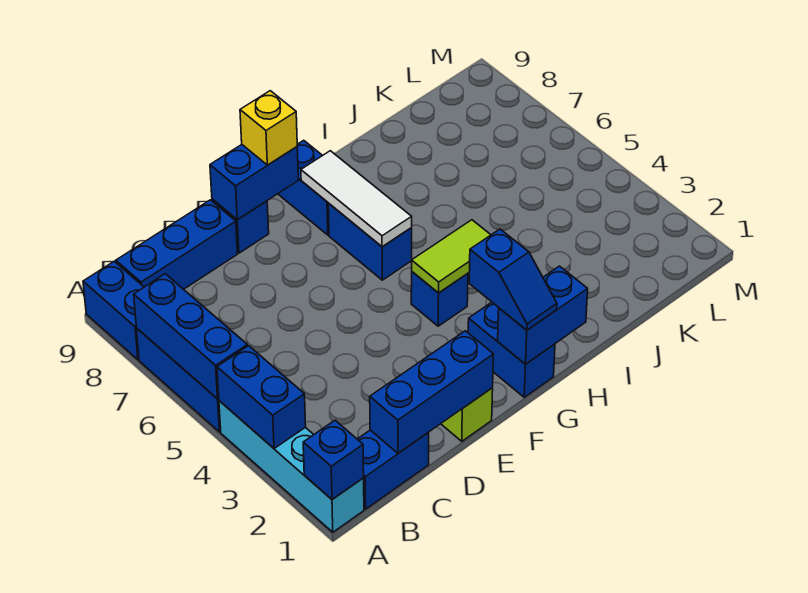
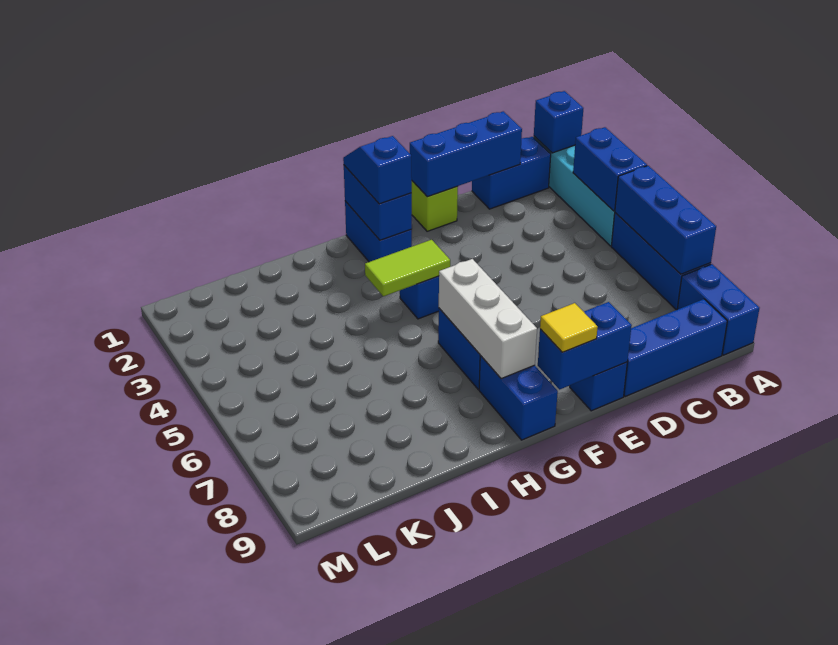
yellow 1x1 brick [240,91,297,165] -> yellow 1x1 tile [540,303,598,352]
blue 1x2 brick [498,266,588,364] -> blue 1x2 brick turned to [344,165,412,240]
white 1x3 tile [301,151,412,247] -> white 1x3 brick [439,259,537,379]

